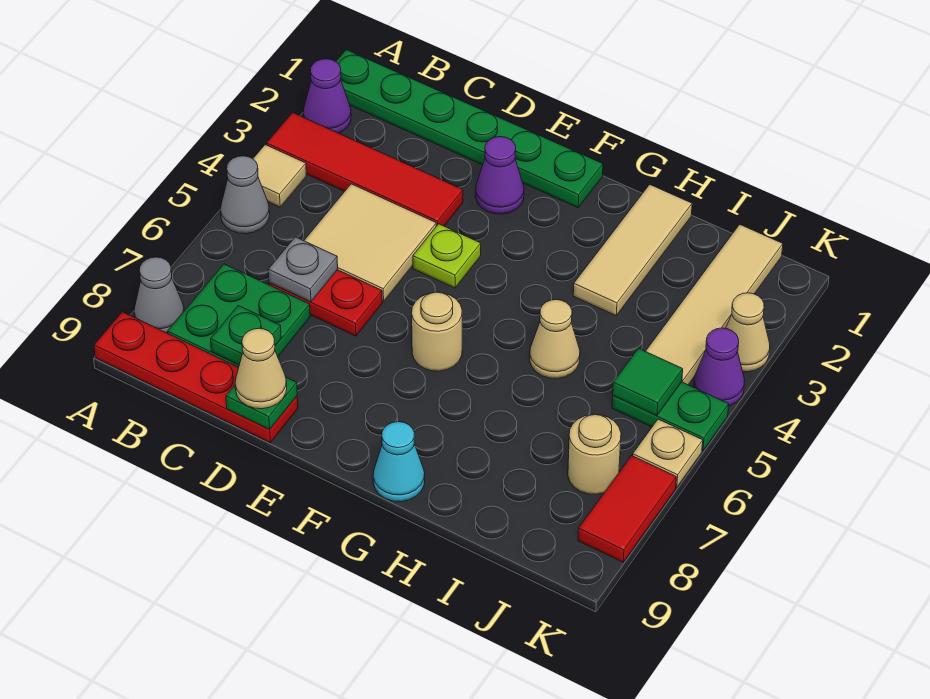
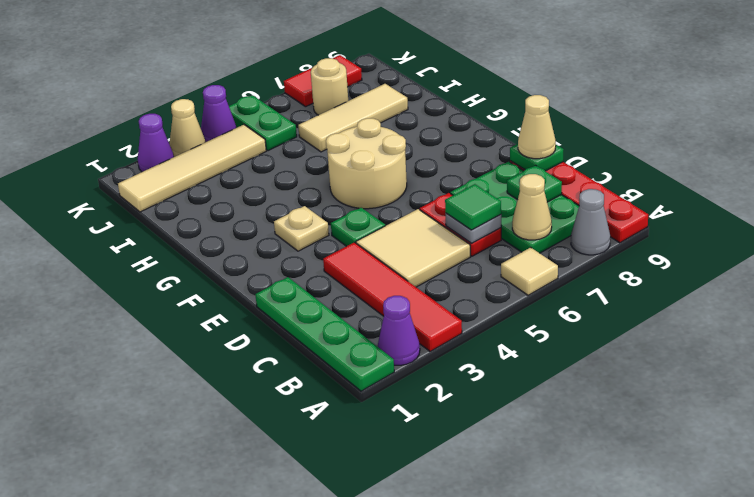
green 1x6 plate [336,50,603,208] -> green 1x4 plate [255,277,394,391]
tan 1x1 tile [253,145,306,207] -> tan 1x1 tile moved to [501,247,558,295]
grey 1x1 cone [220,156,270,234] -> none
green 2x2 plate [167,264,310,367] -> green 2x3 plate [450,162,579,253]
purple 1x1 cone [476,137,524,214] -> purple 1x1 cone moved to [138,114,174,172]
lime 1x1 plate [413,224,481,288] -> green 1x1 plate [331,208,385,246]
tan 1x1 round brick [412,292,462,371] -> tan 2x2 round brick [326,118,407,209]
cyan 1x1 cone [373,422,425,502] -> none
tan 1x3 tile [573,185,692,316] -> tan 1x3 tile moved to [298,84,408,152]
tan 1x1 cone [530,300,580,378] -> tan 1x1 cone moved to [512,174,552,240]
green 1x1 tile [613,348,683,416] -> green 1x1 tile moved to [445,184,501,230]
tan 1x1 plate [633,419,703,487] -> tan 1x1 plate moved to [274,206,329,251]

